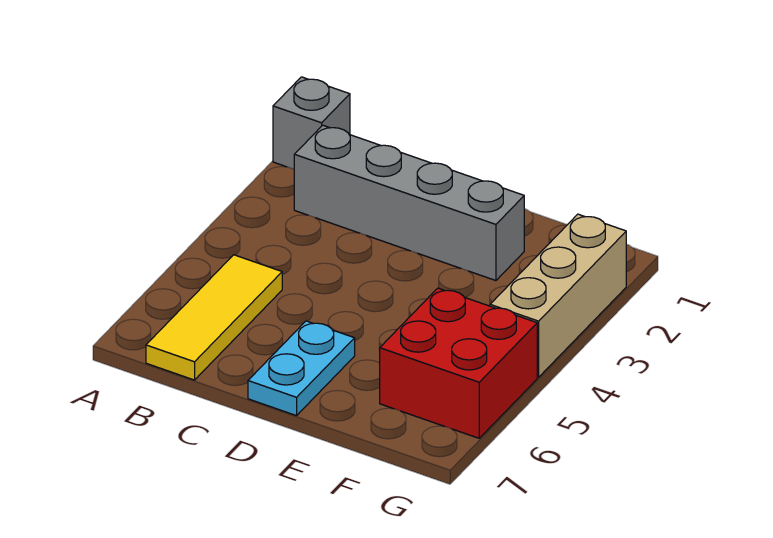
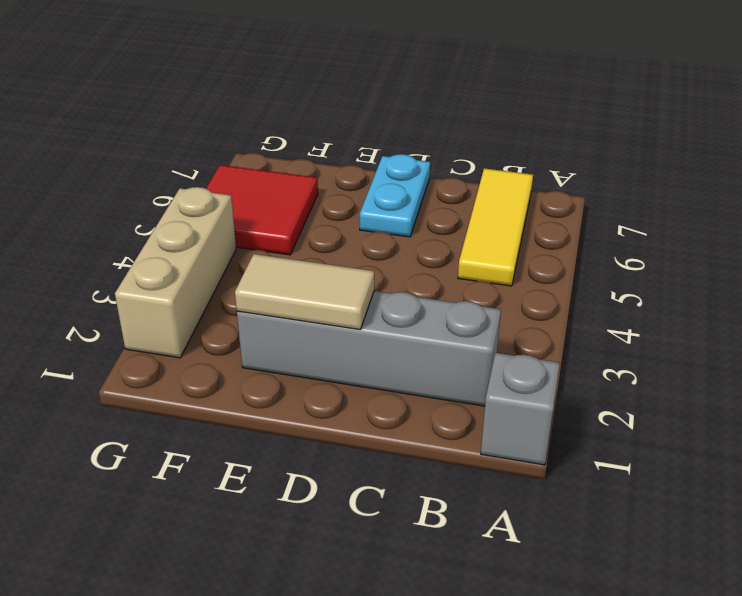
none -> tan 1x2 tile [235,254,374,329]
red 2x2 brick [380,288,537,438] -> red 2x2 tile [206,165,318,255]

